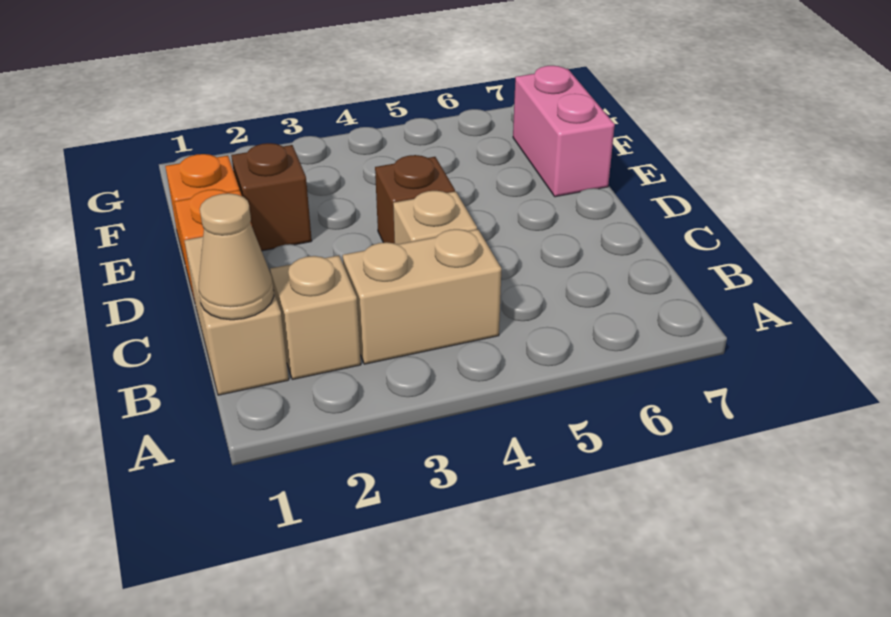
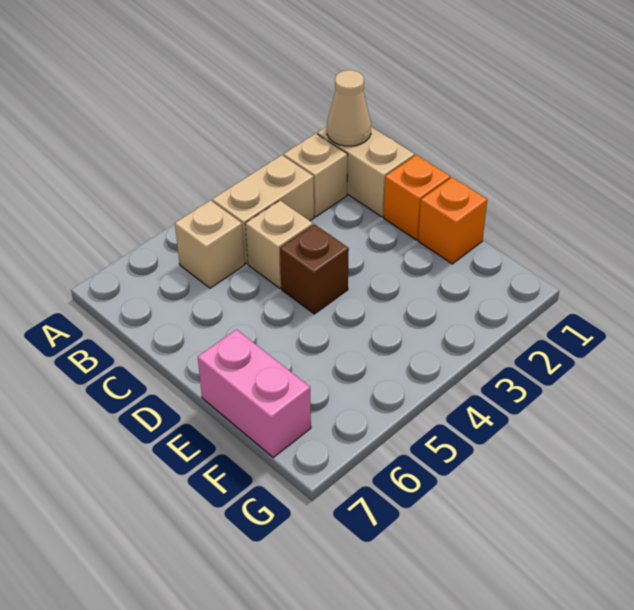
none -> tan 1x1 brick [175,200,245,288]
brown 1x1 brick [231,143,312,251] -> none

